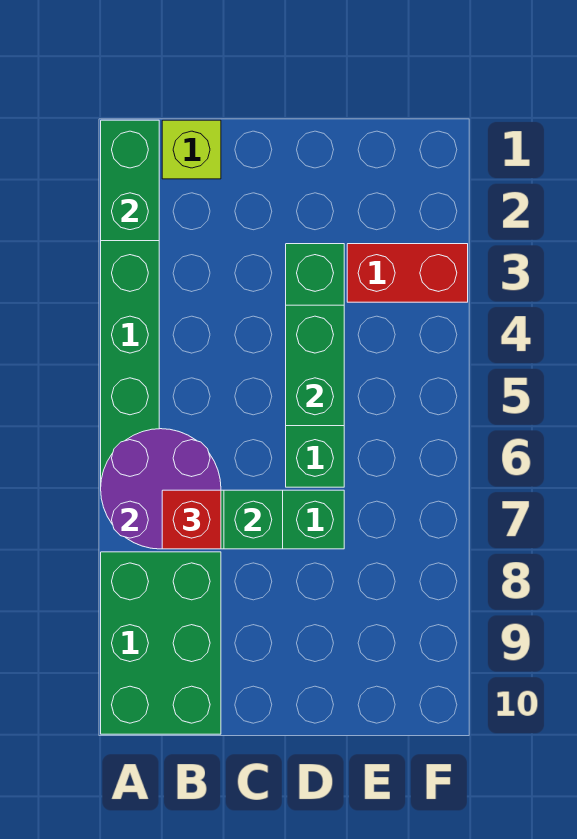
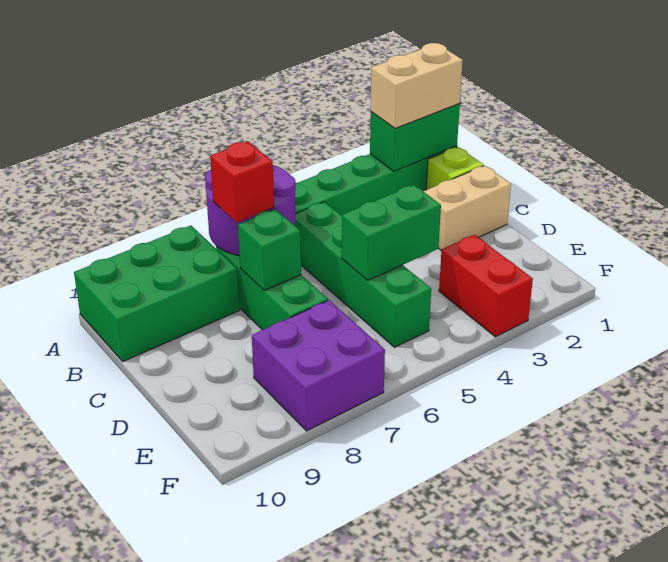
none -> tan 1x2 brick [371,43,463,129]
none -> tan 1x2 brick [423,166,511,250]
green 1x4 brick [286,244,344,487] -> green 1x4 brick turned to [295,202,431,347]
none -> purple 2x2 brick [252,300,385,431]

